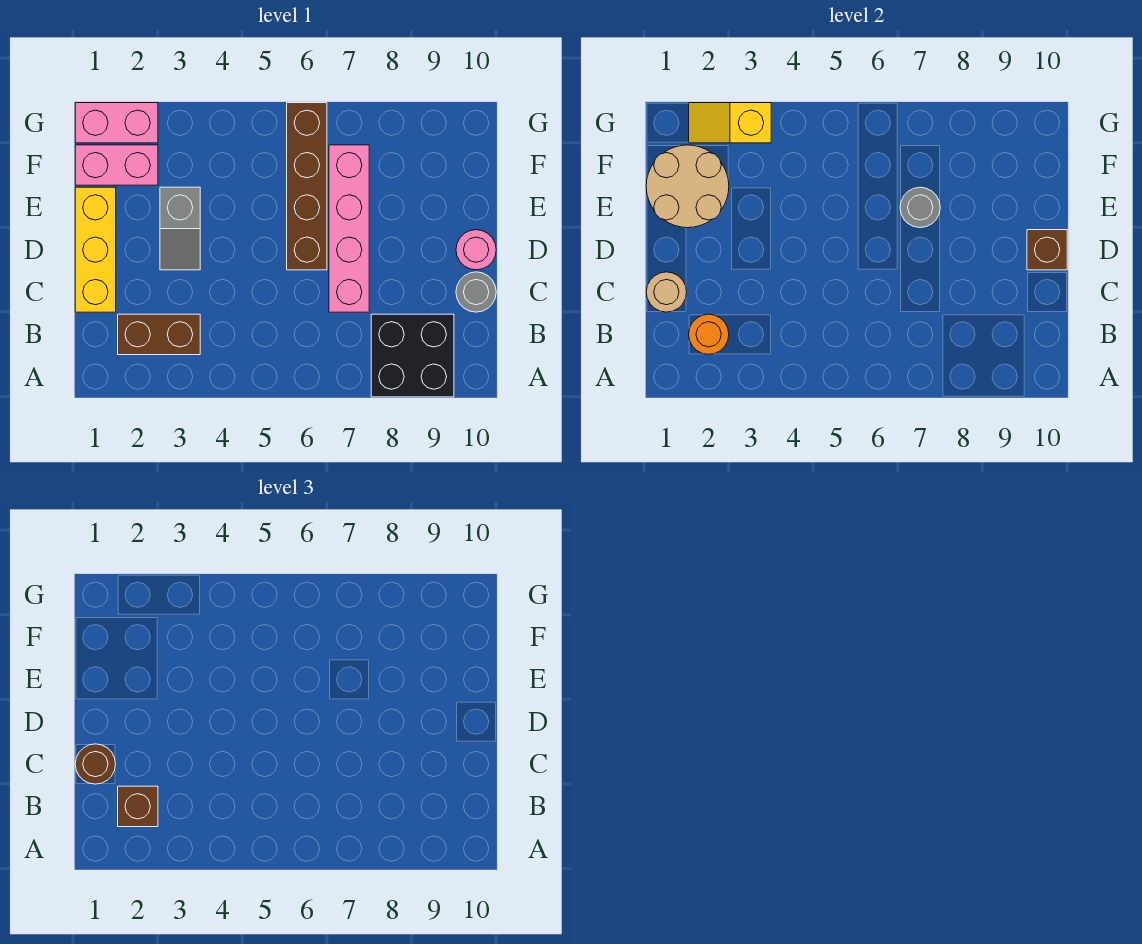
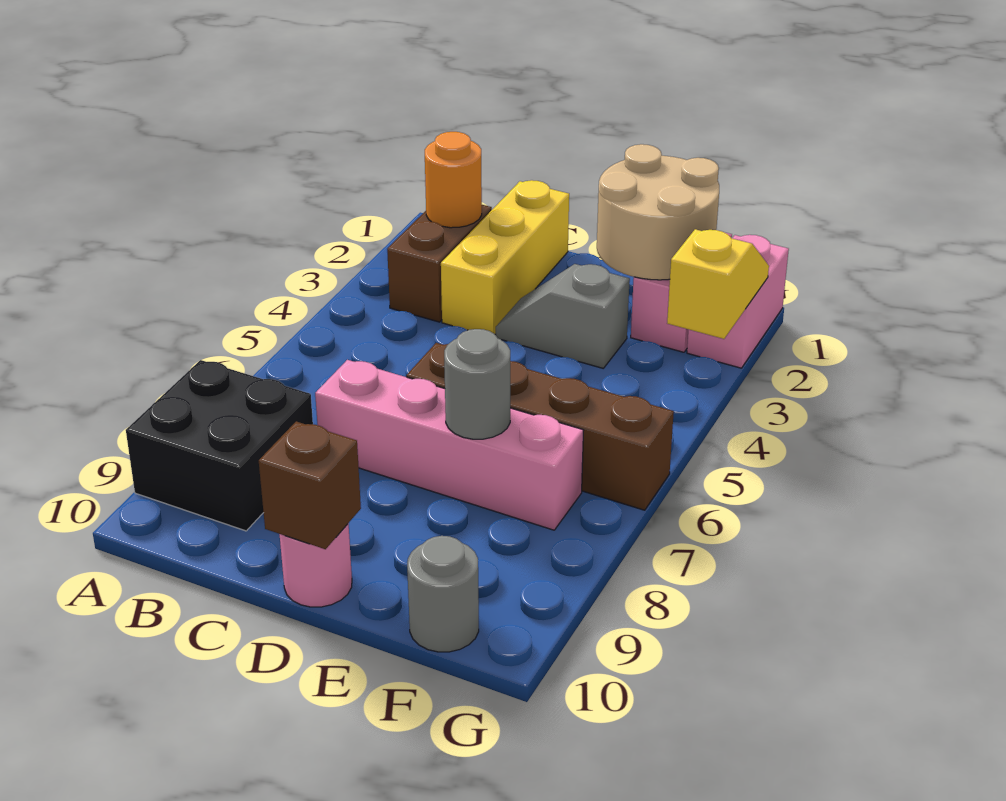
brown 1x1 brick [118,786,158,827] -> none
yellow 1x3 brick [75,187,116,312] -> yellow 1x3 brick turned to [441,180,569,334]
tan 1x1 round brick [646,272,687,312] -> none
brown 1x1 round brick [75,744,116,784] -> none
grey 1x1 round brick [456,272,496,312] -> grey 1x1 round brick moved to [407,536,479,652]

